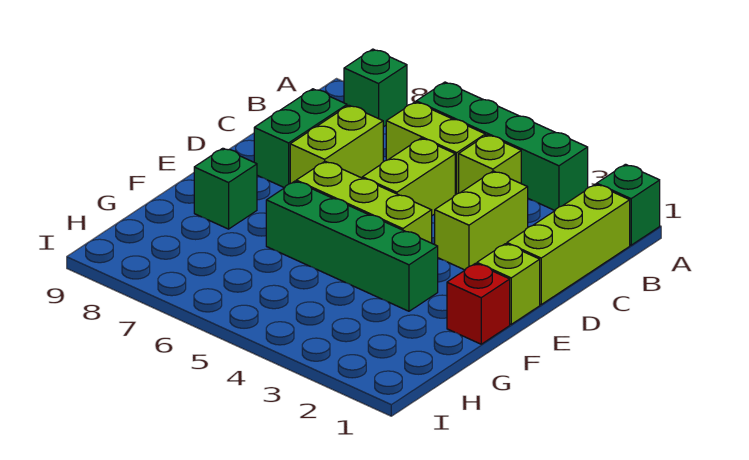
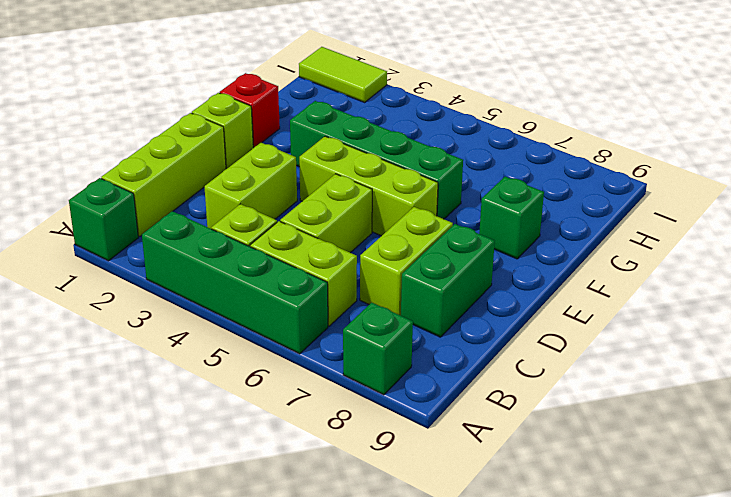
none -> lime 1x2 tile [299,47,387,102]

